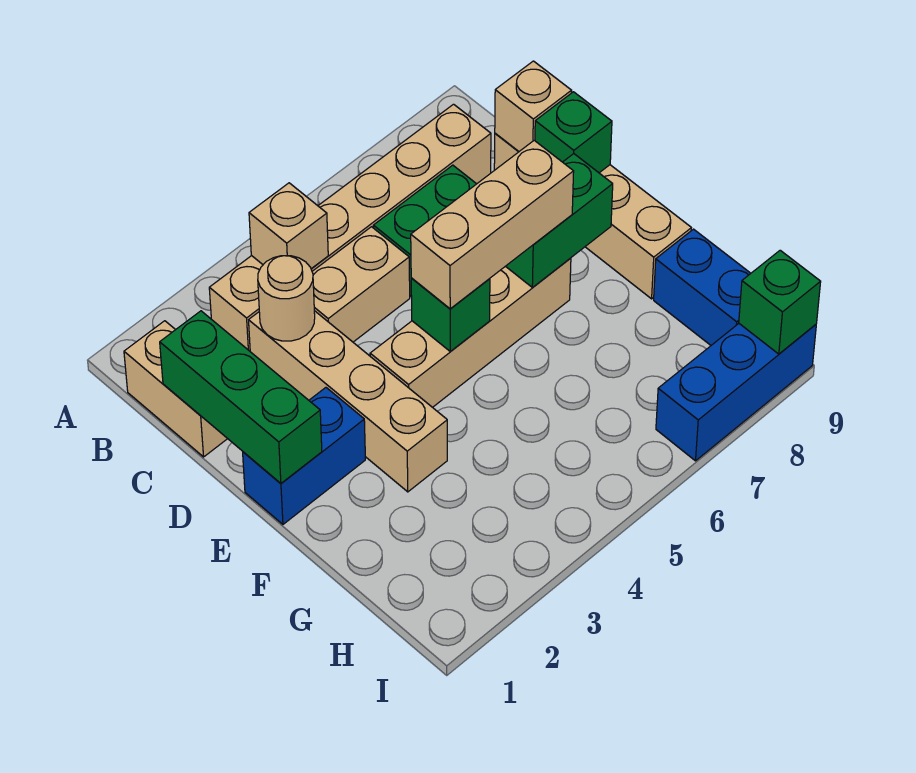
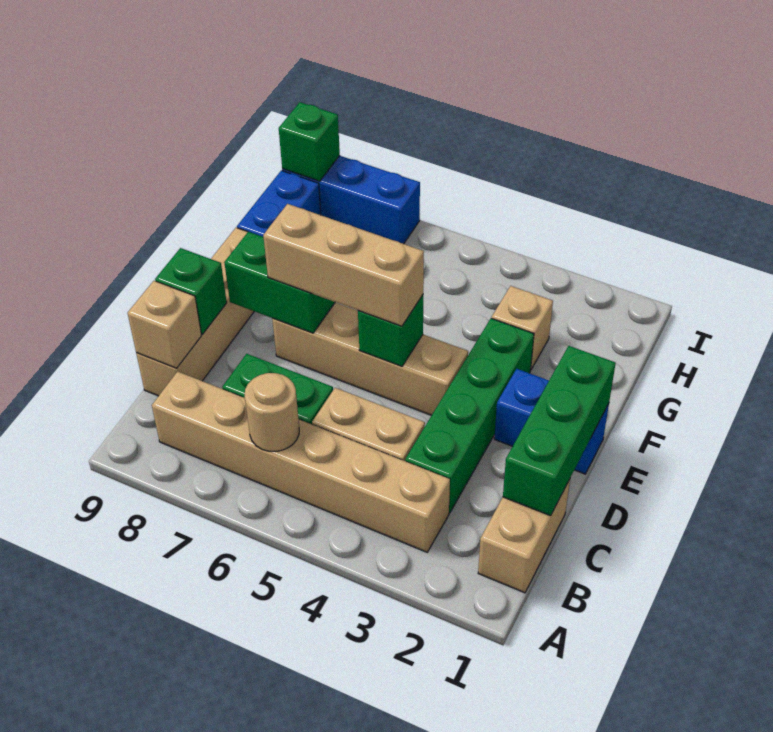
tan 1x1 brick [249,183,328,269] -> tan 1x1 brick moved to [492,286,553,369]
tan 1x4 brick [249,311,447,492] -> green 1x4 brick [405,318,534,513]
tan 1x1 round brick [258,256,315,341] -> tan 1x1 round brick moved to [245,373,299,451]

